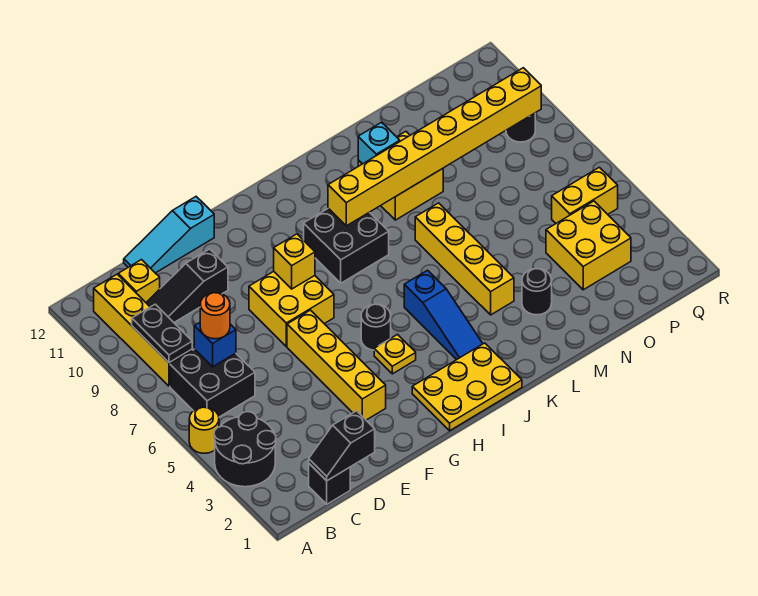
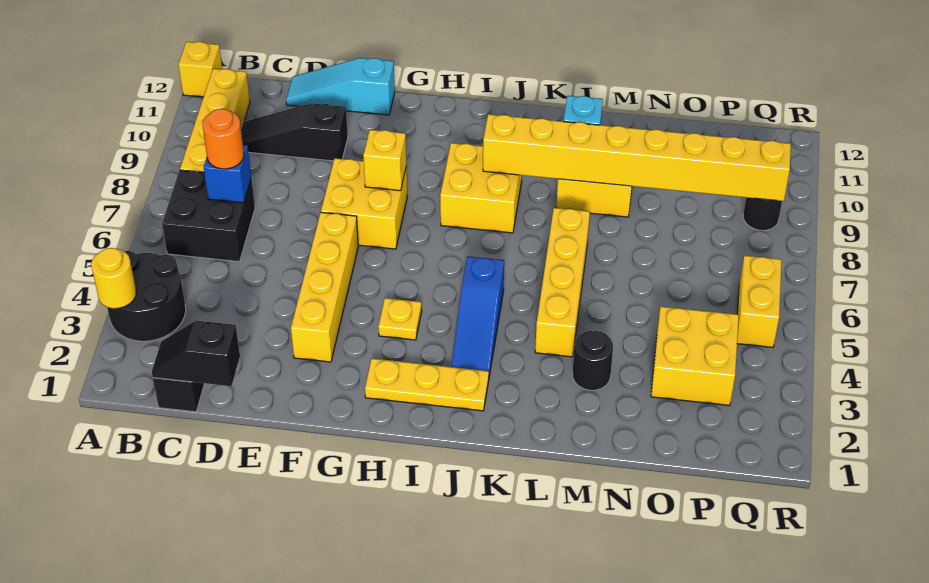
yellow 1x1 round brick [189,407,219,453] -> yellow 1x1 round brick moved to [91,248,136,308]
black 1x2 plate [132,304,192,363] -> none
yellow 1x1 brick [118,260,160,302] -> yellow 1x1 brick moved to [178,42,222,97]
yellow 2x3 plate [412,343,522,431] -> yellow 1x3 plate [365,359,489,411]
black 1x1 round brick [361,304,391,350] -> none
black 2x2 brick [304,208,389,283] -> yellow 2x2 brick [440,143,522,233]
yellow 1x2 brick [552,167,618,223] -> yellow 1x2 brick turned to [737,256,782,347]

